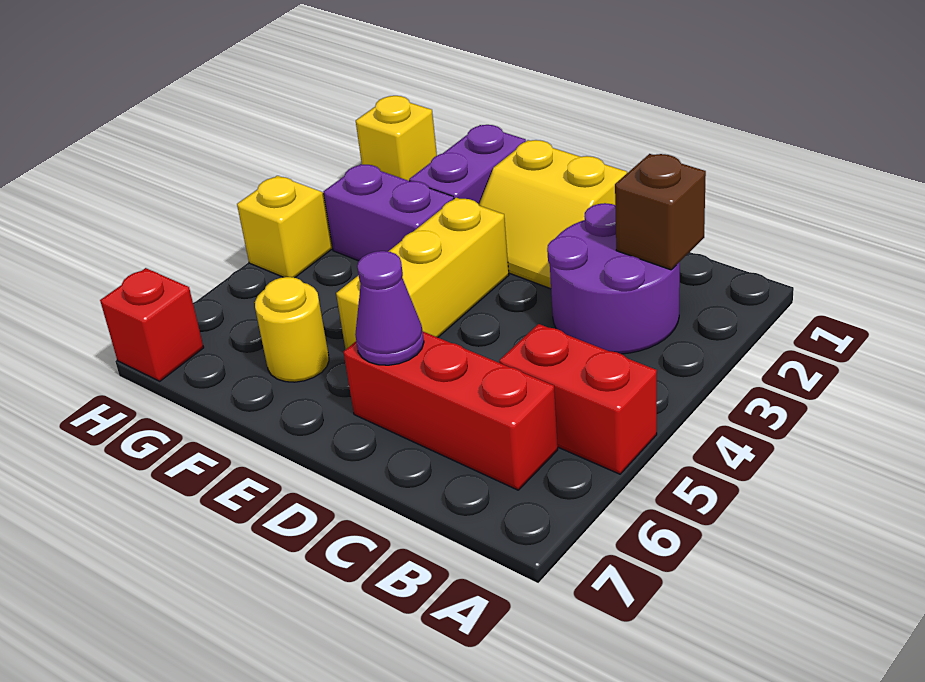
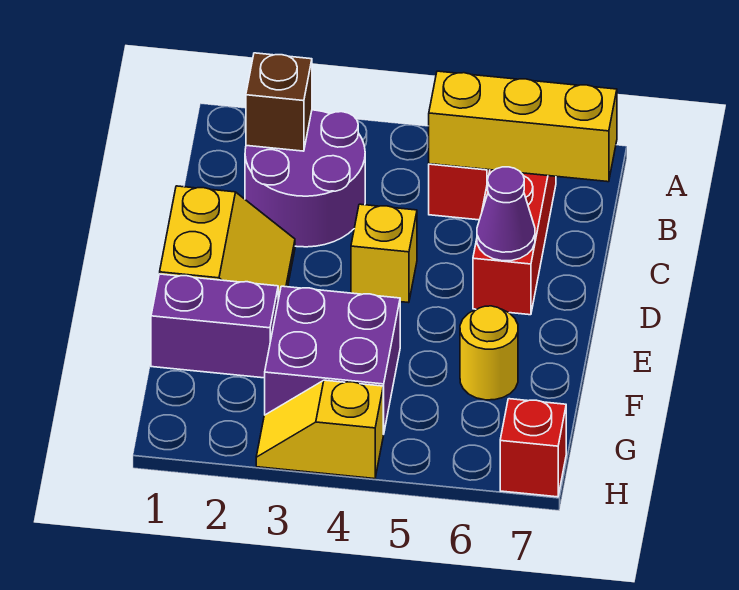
yellow 1x3 brick [336,198,509,350] -> yellow 1x3 brick moved to [429,71,617,182]
purple 1x2 brick [323,164,454,261] -> purple 2x2 brick [265,286,400,434]
yellow 1x1 brick [356,96,437,181] -> yellow 1x1 brick moved to [351,204,417,303]

